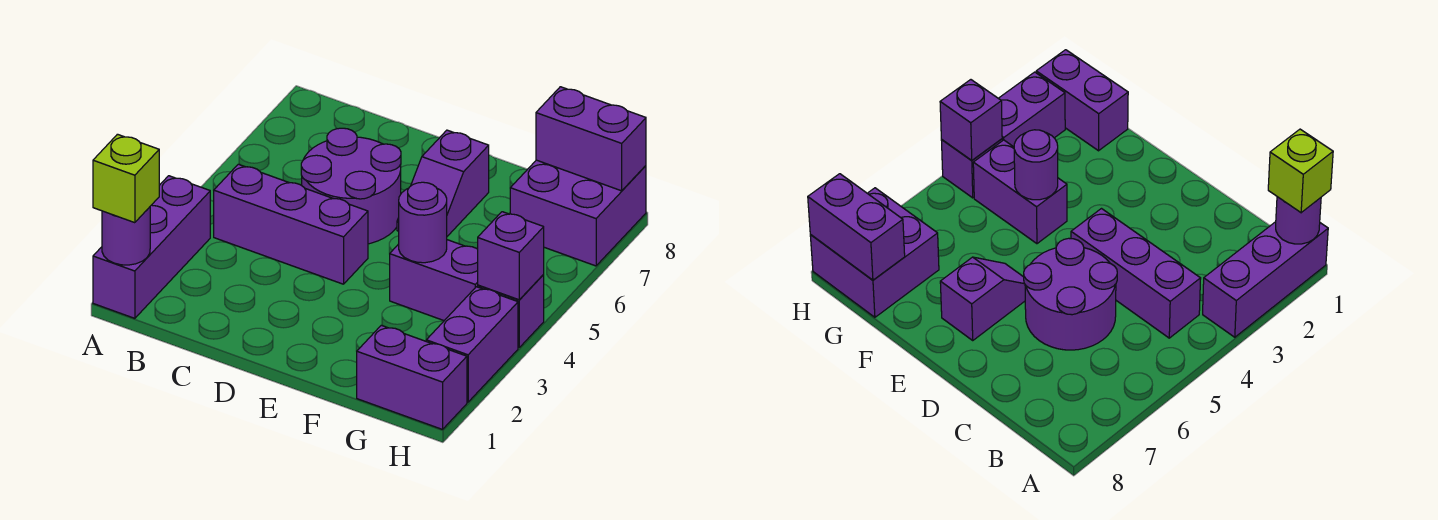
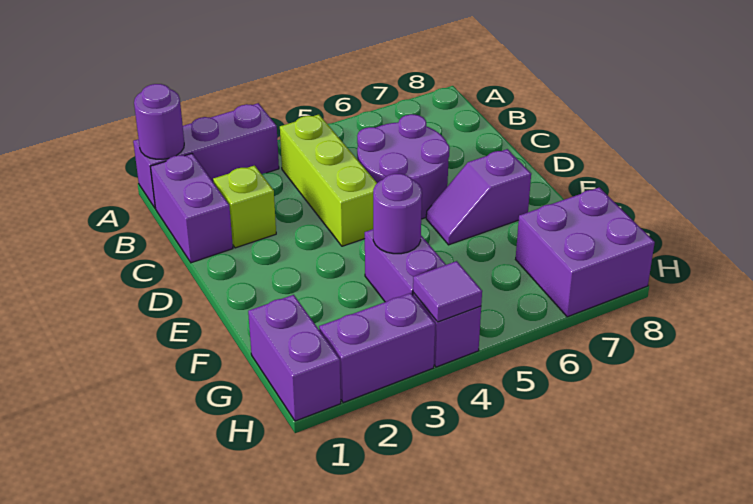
lime 1x1 brick [93,134,159,223] -> lime 1x1 brick moved to [213,165,276,248]
purple 1x3 brick [214,164,368,284] -> lime 1x3 brick [280,114,377,246]
purple 1x2 brick [536,87,646,191] -> purple 1x2 brick moved to [150,153,233,263]
purple 1x1 brick [478,212,544,300] -> purple 1x1 tile [413,261,482,322]

